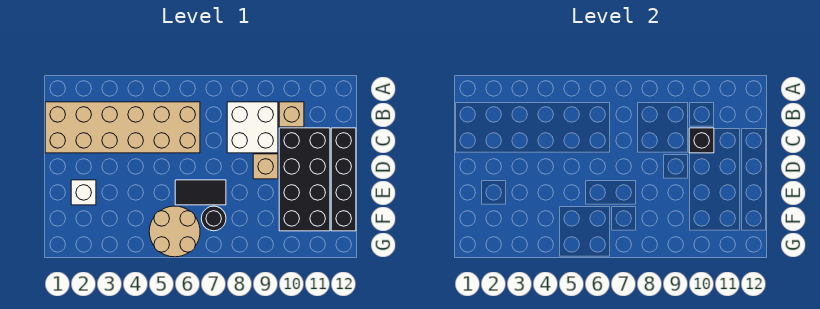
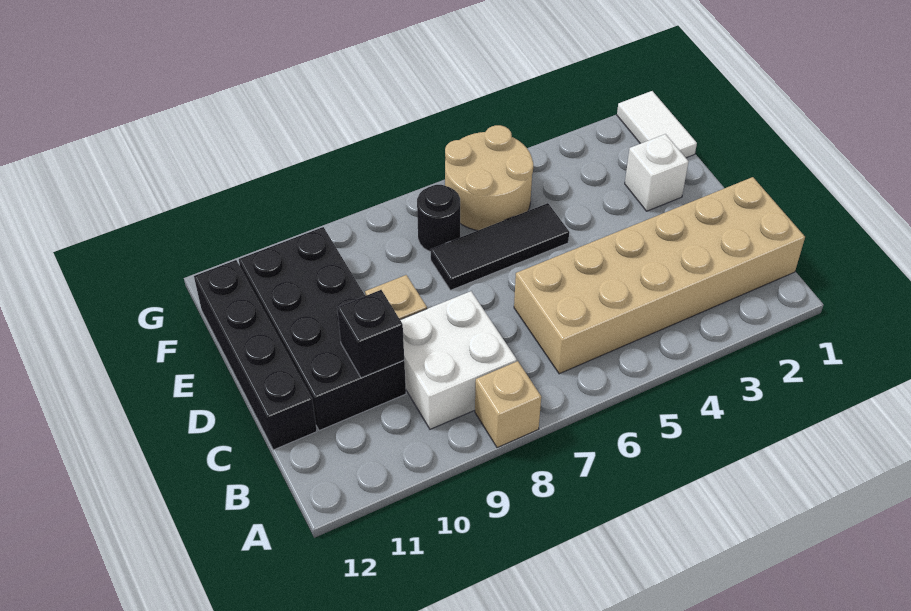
tan 1x1 brick [279,102,304,127] -> tan 1x1 brick moved to [475,361,541,448]
black 1x2 tile [175,180,226,205] -> black 1x3 tile [430,203,569,290]
none -> white 1x2 tile [617,91,697,158]

